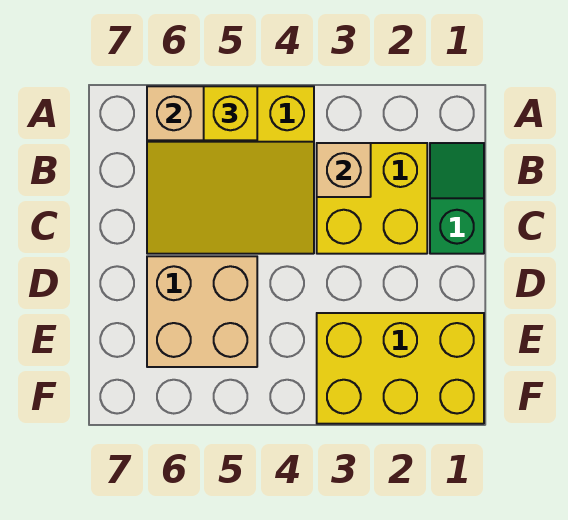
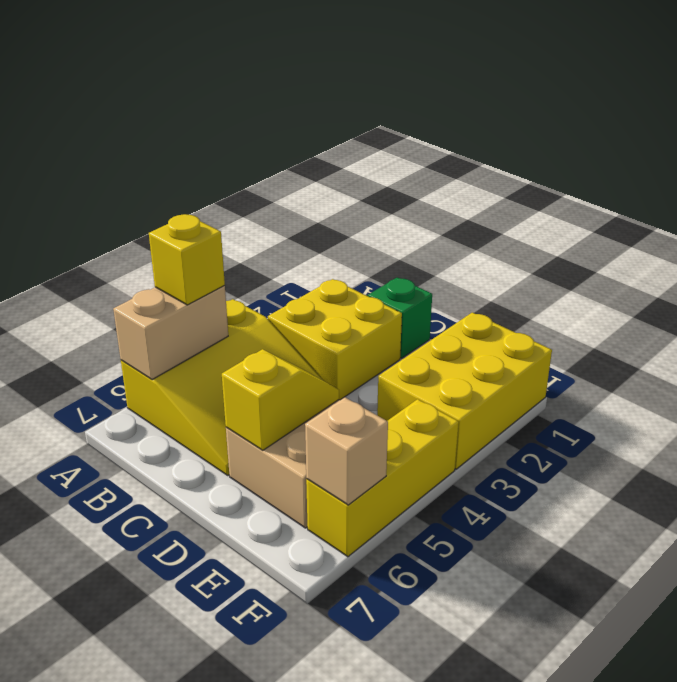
tan 1x1 brick [317,143,371,197] -> tan 1x1 brick moved to [305,397,388,505]
none -> yellow 1x2 slope [222,349,339,450]
none -> yellow 1x3 brick [306,399,459,557]

